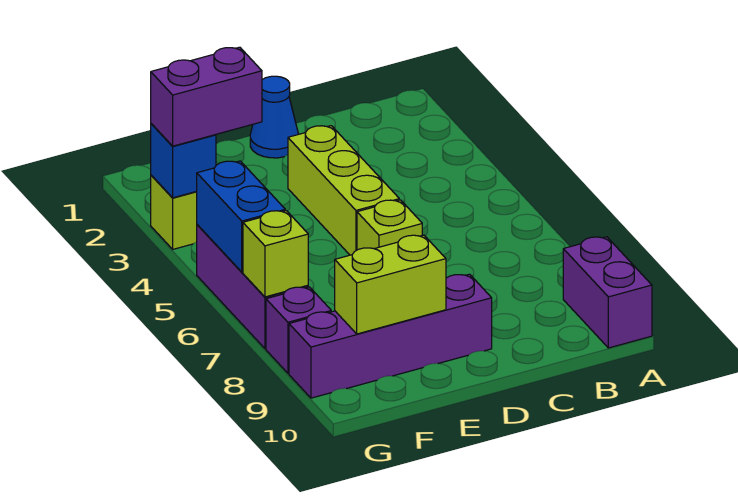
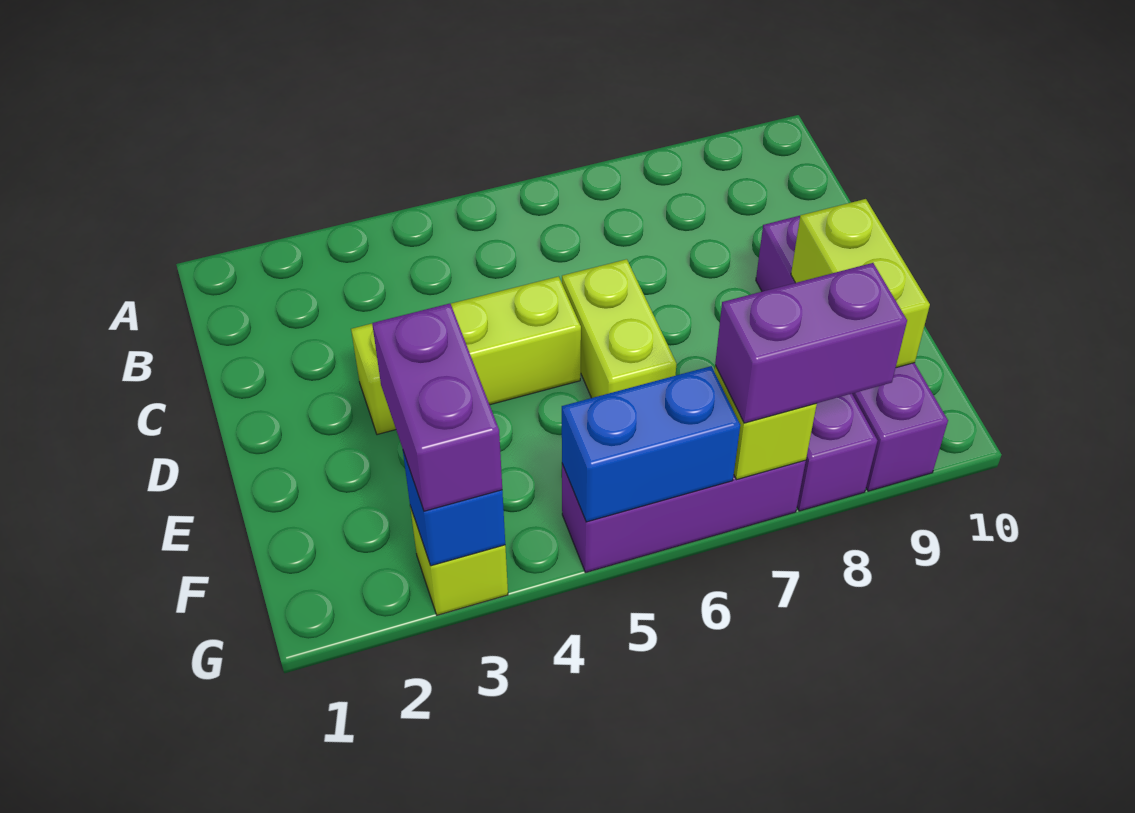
purple 1x2 brick [563,237,652,348] -> purple 1x2 brick moved to [715,263,907,423]
blue 1x1 cone [250,76,298,158] -> none
lime 1x1 brick [357,200,422,250] -> lime 1x2 brick [562,259,677,398]

